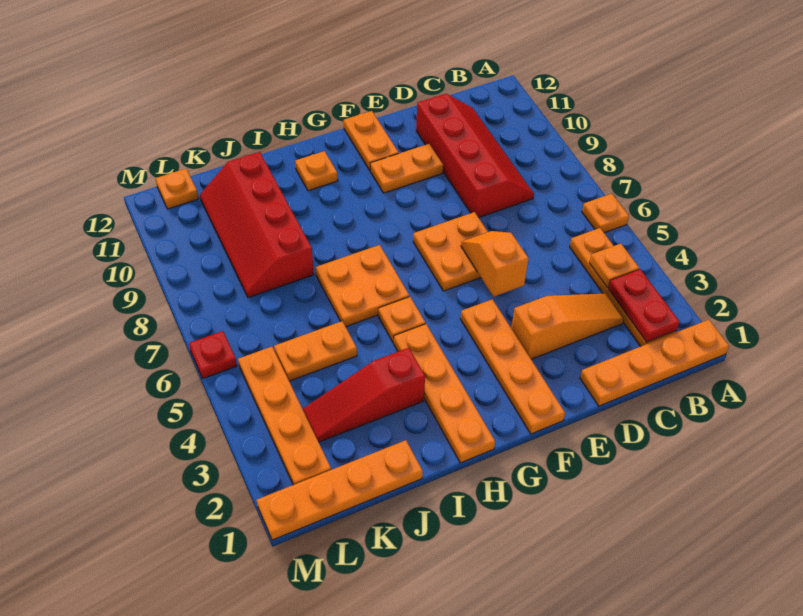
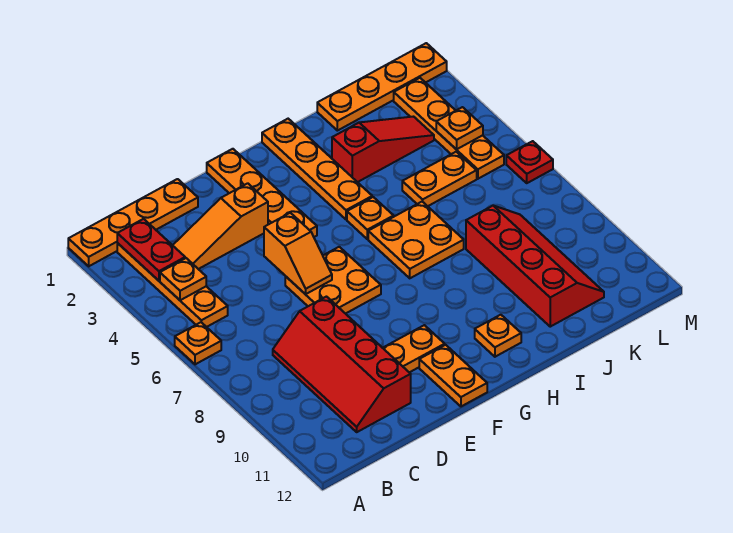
orange 1x1 plate [155,169,198,209] -> orange 1x1 plate moved to [436,107,483,150]

